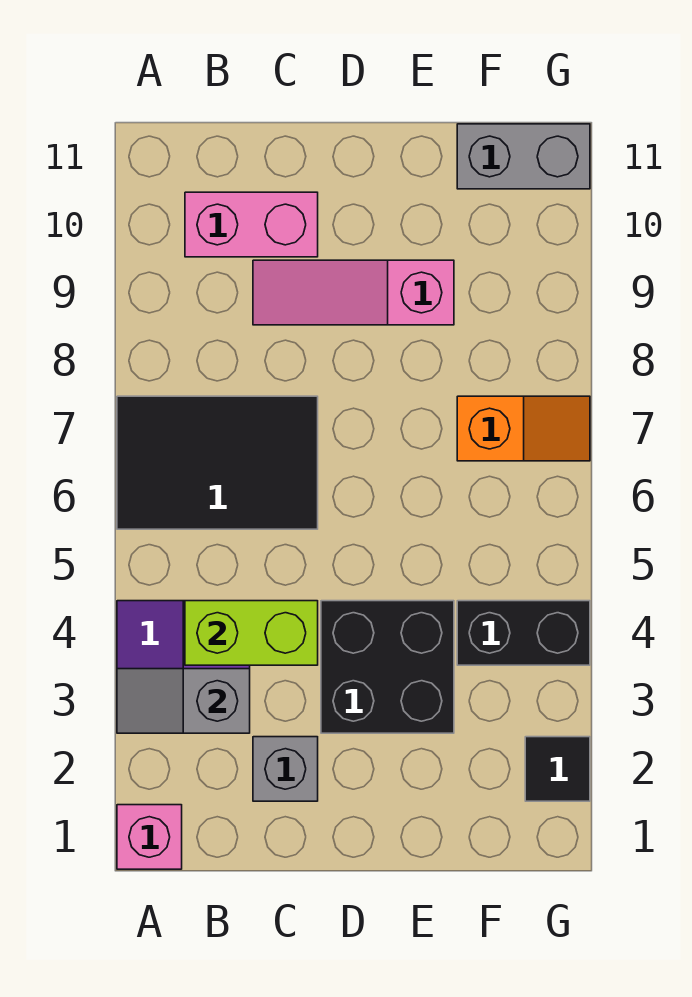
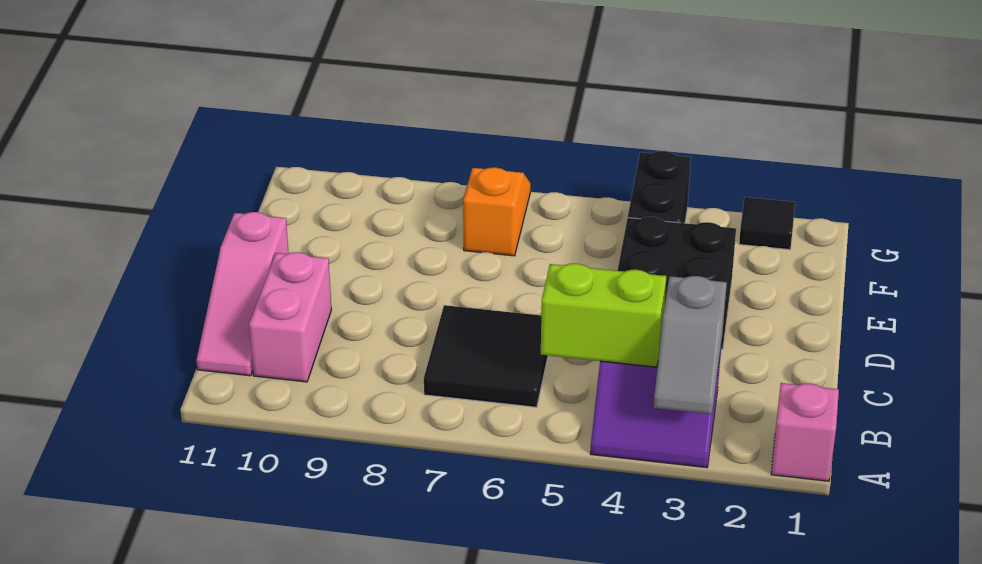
black 2x3 tile [117,396,318,529] -> black 2x2 tile [424,305,548,407]
lime 1x2 brick [185,601,318,665] -> lime 1x2 brick turned to [541,264,666,367]
grey 1x1 brick [253,737,318,801] -> none
pink 1x3 slope [253,260,454,325] -> pink 1x3 slope moved to [196,212,288,376]
grey 1x2 brick [457,124,590,189] -> none

